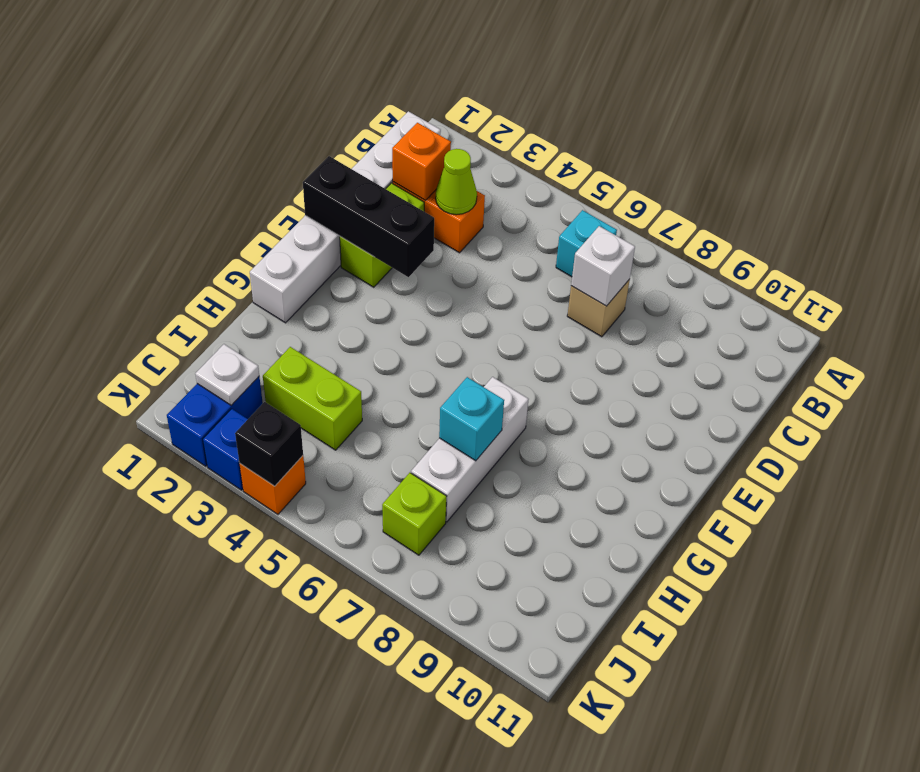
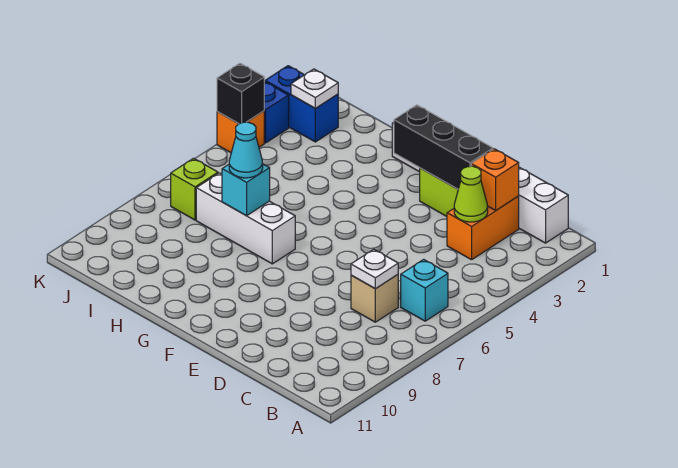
white 1x1 brick [571,226,635,306] -> white 1x1 plate [351,249,398,289]
black 1x3 brick [303,156,434,277] -> black 1x3 brick turned to [394,105,493,189]
none -> cyan 1x1 cone [229,122,263,178]
lime 1x2 brick [263,347,362,450] -> none

